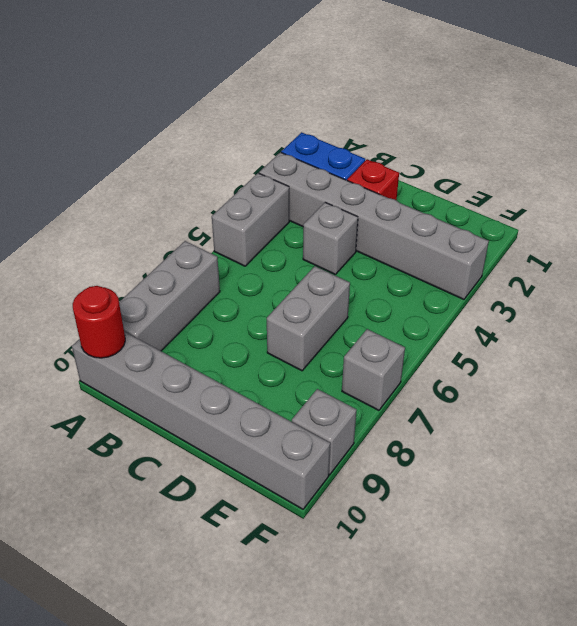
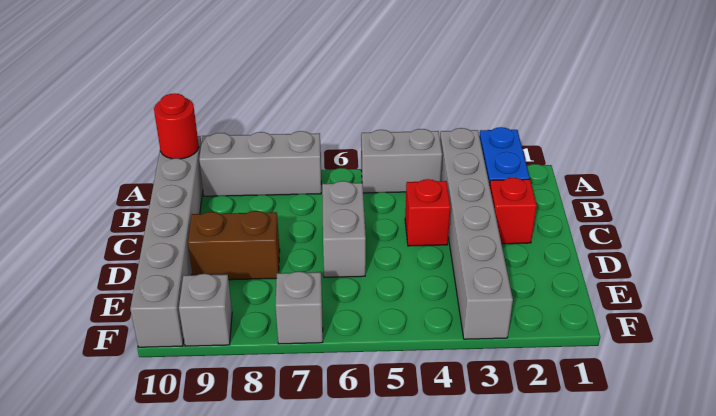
grey 1x1 brick [303,202,358,275] -> red 1x1 brick [405,179,451,246]
grey 1x2 brick [267,266,350,371] -> grey 1x2 brick turned to [322,181,366,277]
none -> brown 1x2 brick [188,211,280,280]

